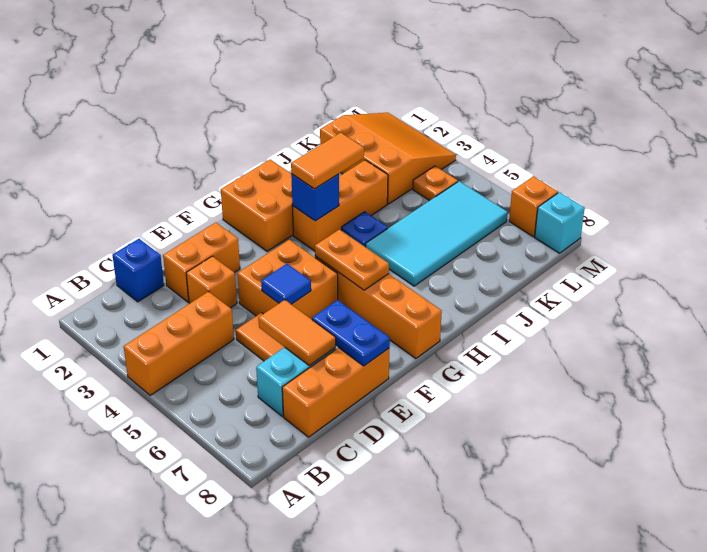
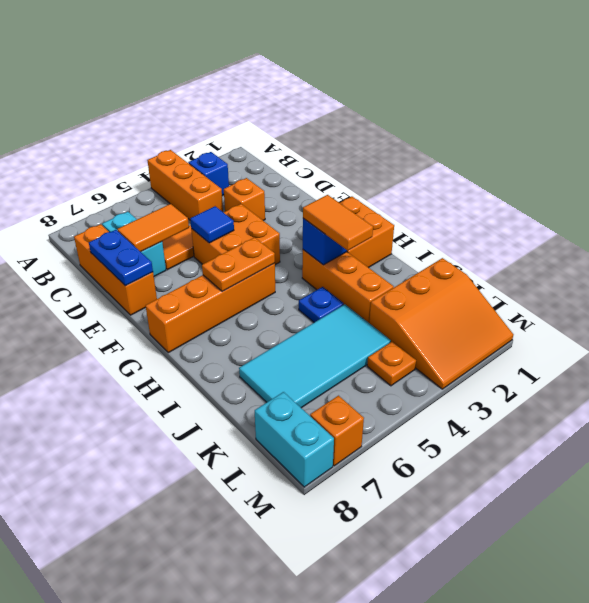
blue 1x1 brick [112,239,164,302] -> blue 1x1 brick moved to [188,152,229,196]
orange 1x2 brick [163,223,240,302] -> none
blue 1x2 plate [312,300,390,366] -> blue 1x2 plate turned to [89,230,153,286]
cyan 2x4 tile [366,181,508,286] -> cyan 2x4 tile turned to [239,304,391,408]
cyan 1x1 brick [535,192,585,253] -> cyan 1x2 brick [255,392,334,487]

